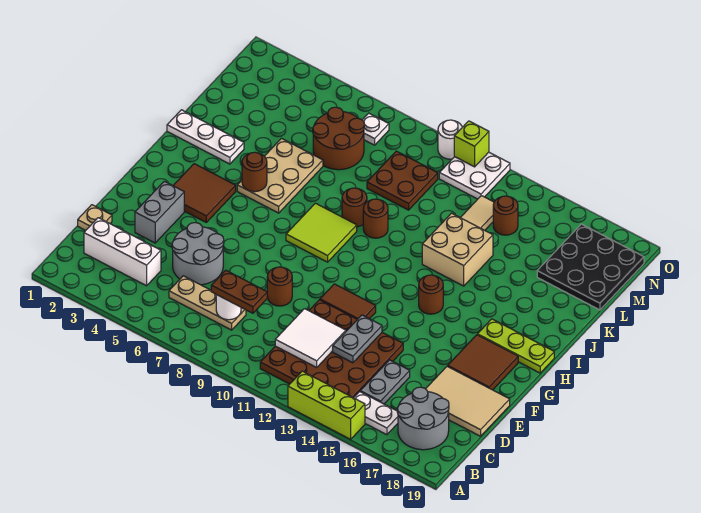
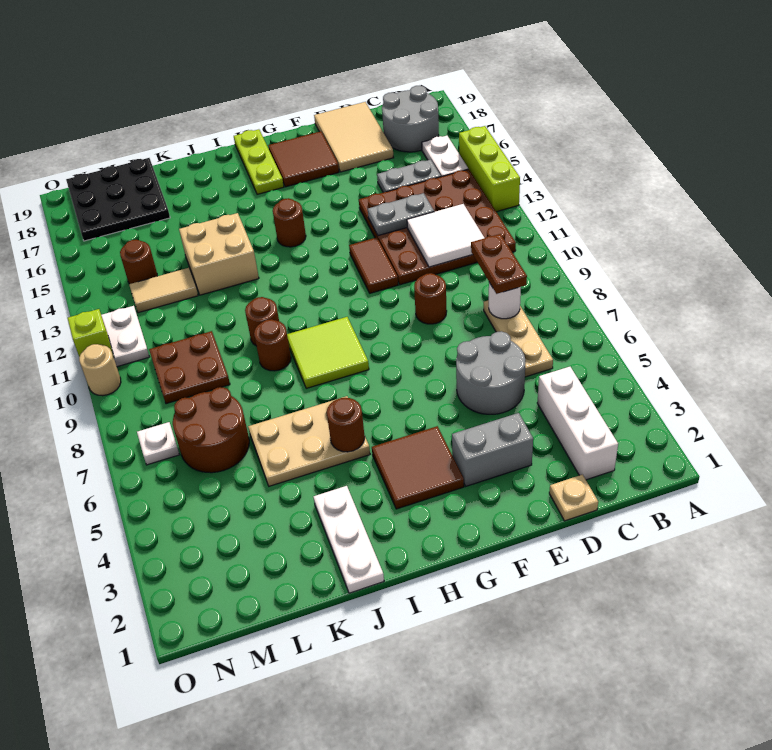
white 1x1 round brick [438,120,462,159] -> tan 1x1 round brick [79,344,121,396]

